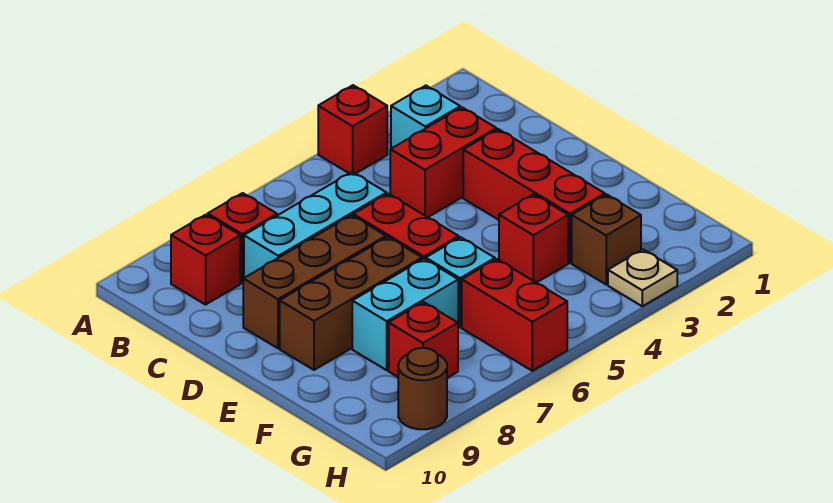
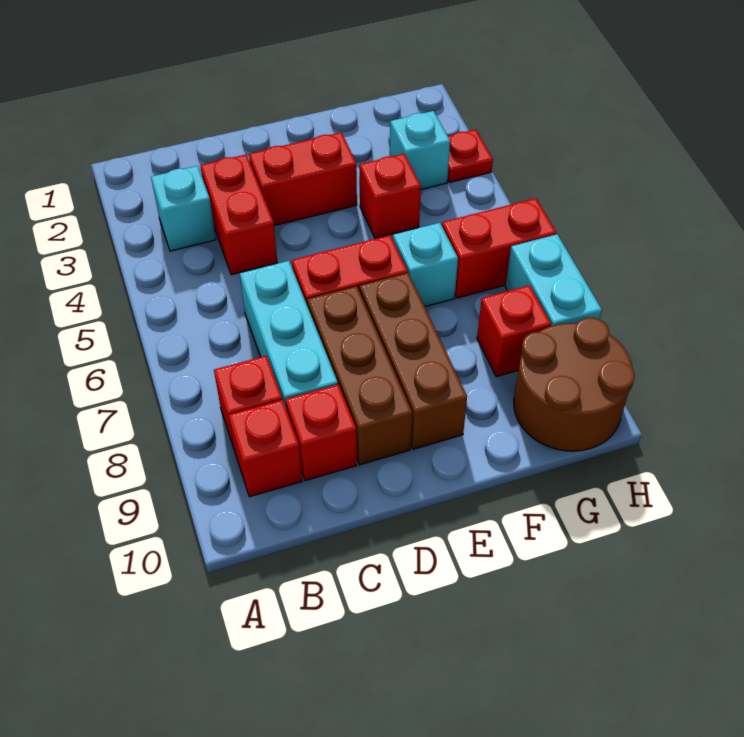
red 1x1 brick [318,85,387,174] -> red 1x1 brick moved to [285,385,357,481]
red 1x3 brick [463,129,605,263] -> red 1x2 brick [249,132,357,226]
cyan 1x2 brick [352,259,458,370] -> cyan 1x2 brick moved to [505,234,602,326]
brown 1x1 brick [572,194,641,284] -> cyan 1x1 brick [390,111,450,190]
tan 1x1 plate [608,249,677,306] -> red 1x1 plate [448,129,493,182]
brown 1x1 round brick [398,348,447,429] -> brown 2x2 round brick [514,318,635,451]

